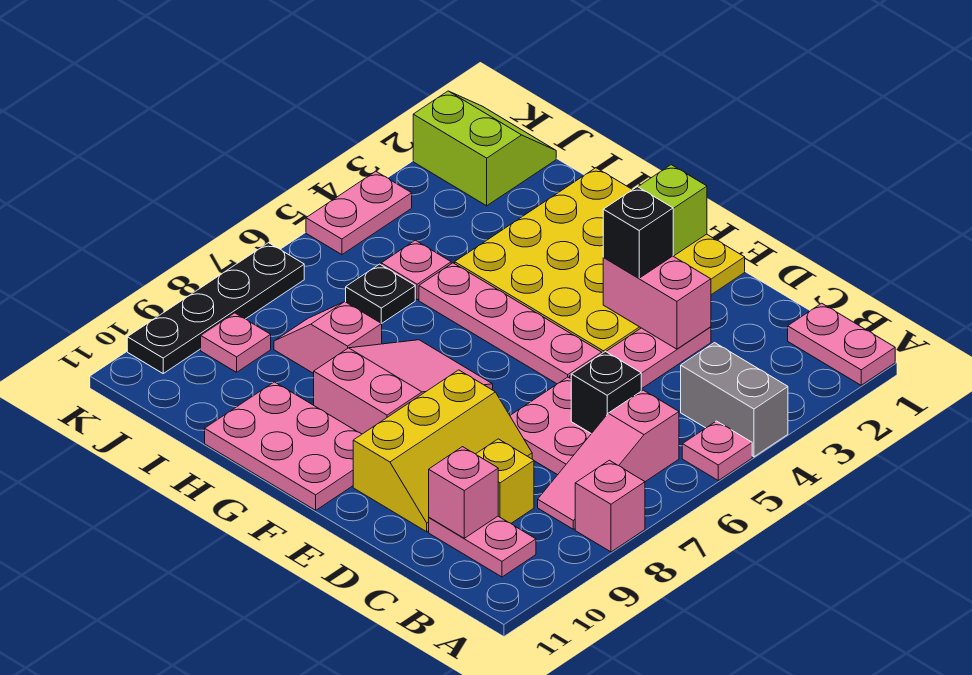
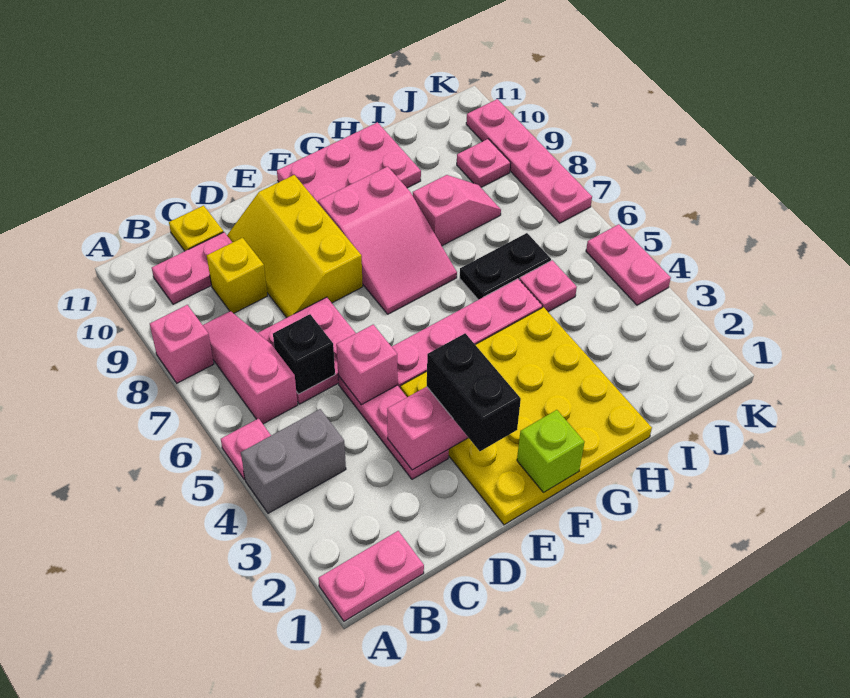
pink 1x1 brick [429,447,498,538] -> pink 1x1 brick moved to [336,325,398,405]
none -> yellow 1x1 plate [169,206,223,251]
black 1x1 brick [603,187,673,278] -> black 1x2 brick [427,333,521,451]
black 1x1 plate [346,264,415,324] -> black 1x2 plate [460,233,551,300]
lime 2x2 slope [413,91,556,206] -> none
black 1x4 plate [127,243,304,373] -> pink 1x4 plate [466,99,592,223]

